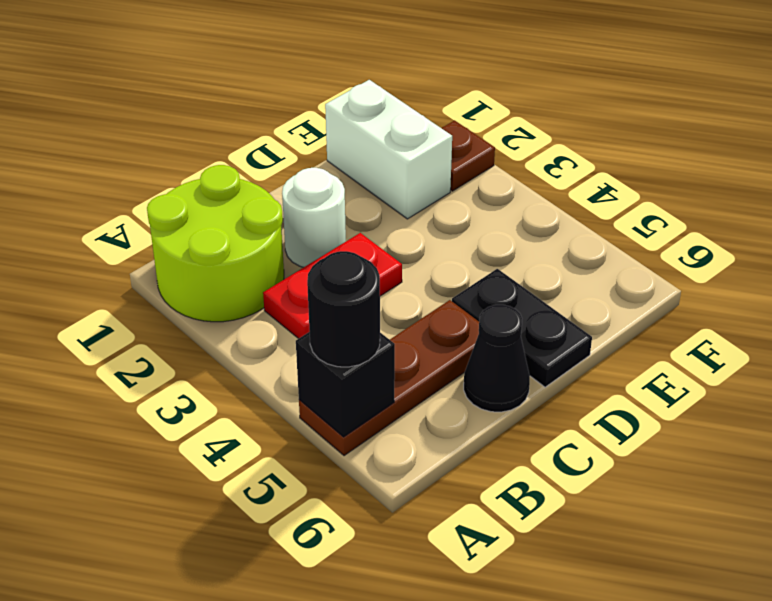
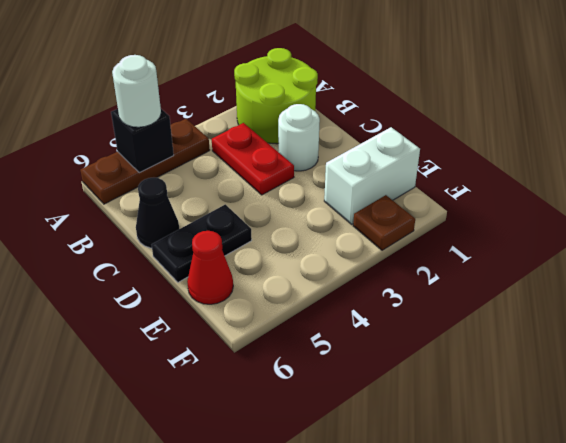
brown 1x3 plate [299,300,479,456] -> brown 1x3 plate turned to [80,119,210,204]
black 1x1 round brick [307,251,380,367] -> white 1x1 round brick [112,55,161,127]
none -> red 1x1 cone [187,231,233,304]

